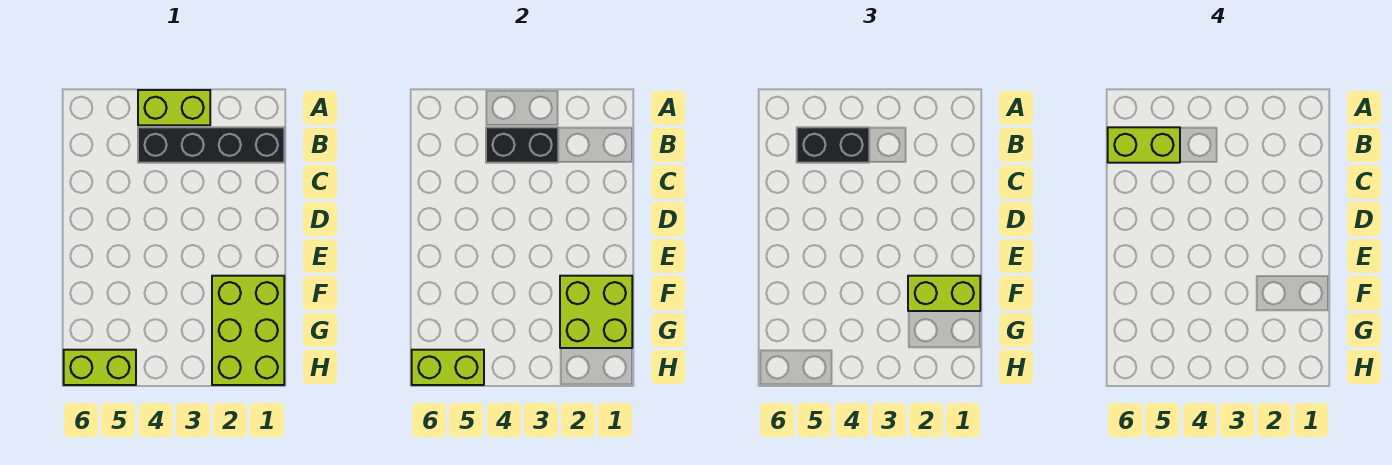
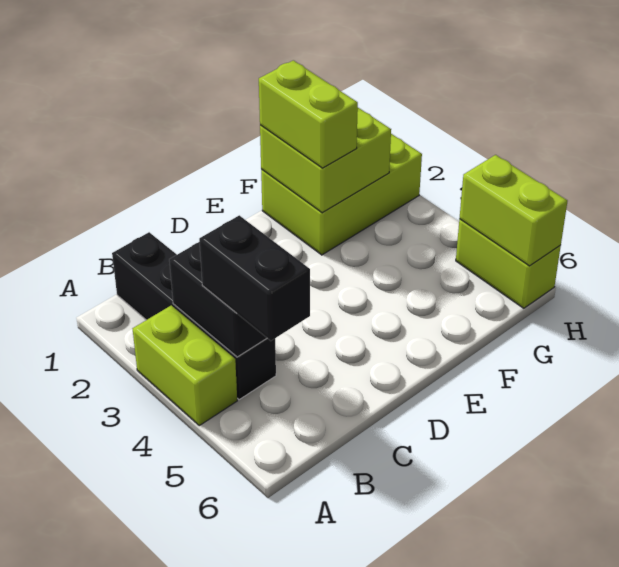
lime 1x2 brick [1108,127,1180,163] -> none

